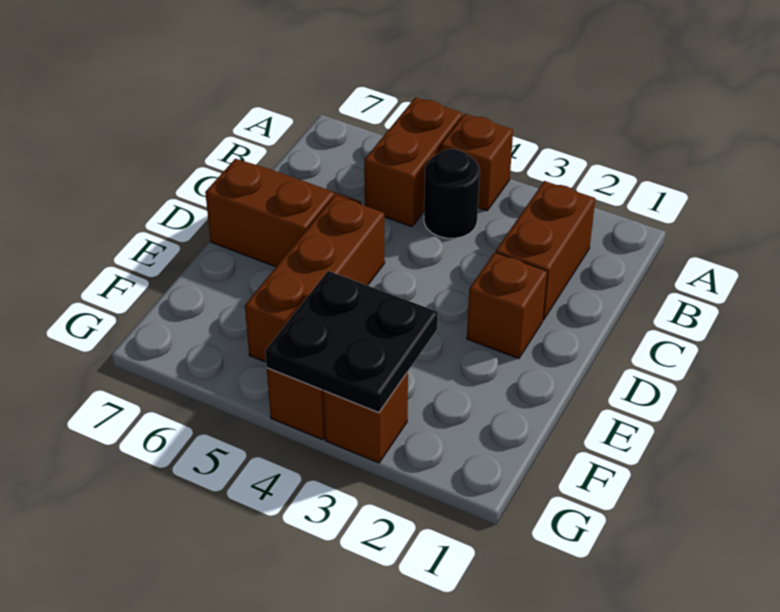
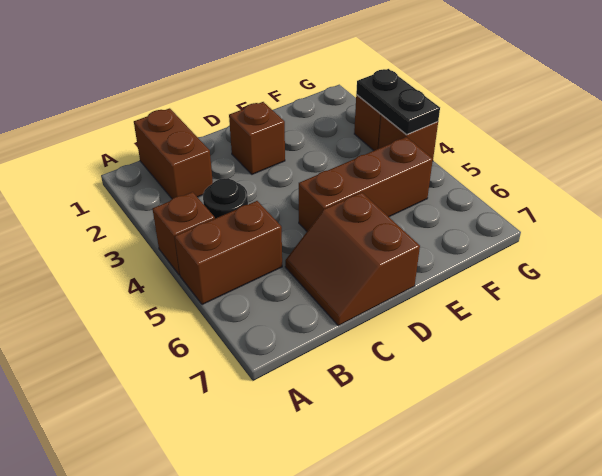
brown 1x2 brick [496,181,595,320] -> brown 1x2 brick turned to [134,108,213,199]
black 2x2 plate [265,271,438,413] -> black 1x2 plate [356,69,440,135]

